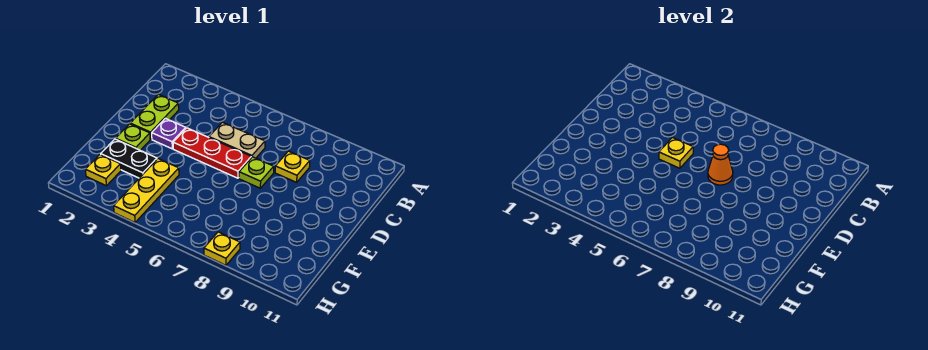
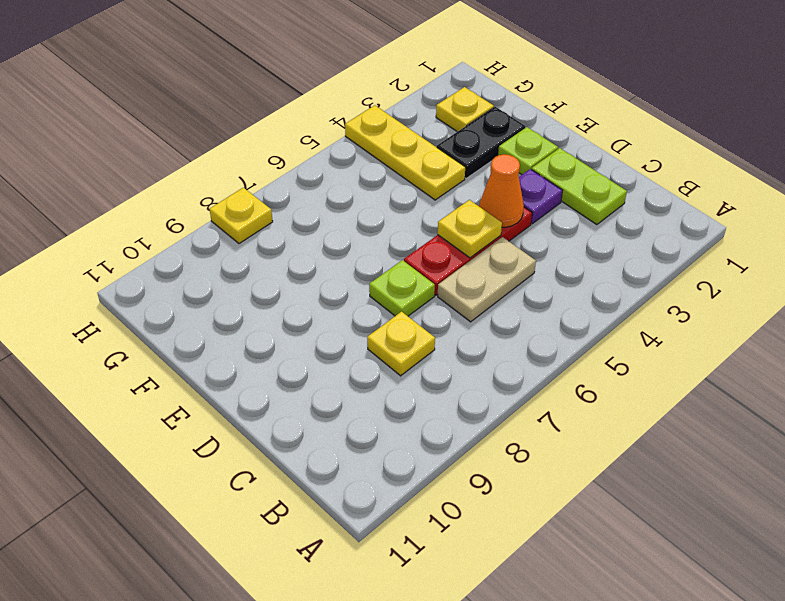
orange 1x1 cone [708,144,733,185] -> orange 1x1 cone moved to [480,154,524,227]

